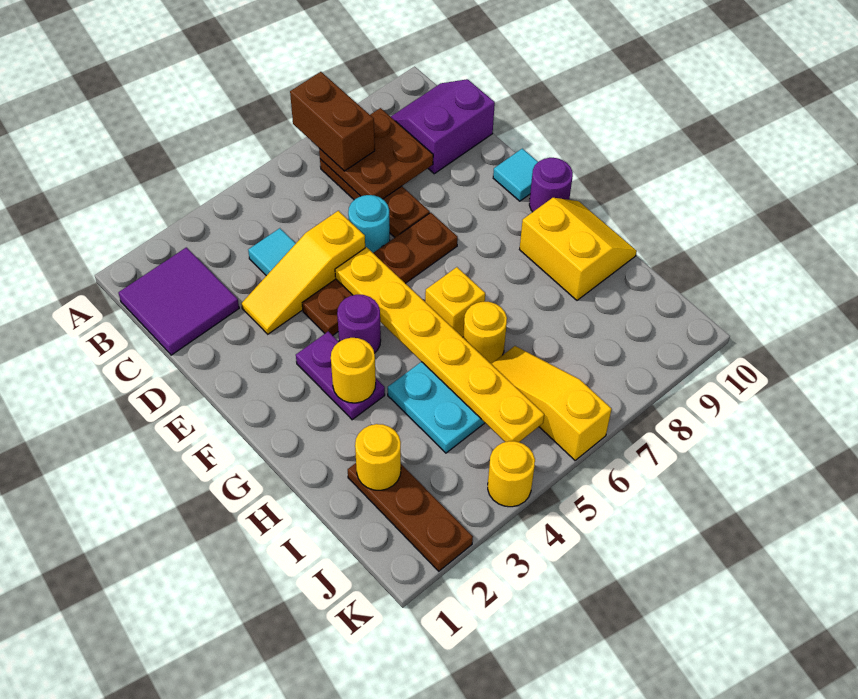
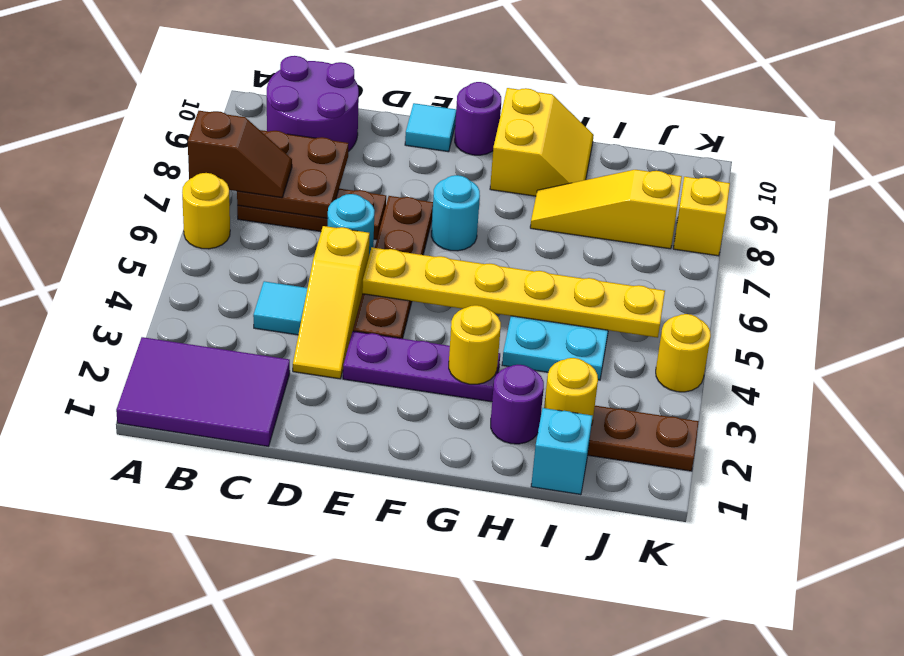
brown 1x2 brick [290,72,375,171] -> brown 1x2 slope [188,111,292,198]
purple 2x2 tile [118,247,239,355] -> purple 2x3 tile [116,337,290,446]
purple 2x2 slope [391,79,495,174] -> purple 2x2 round brick [267,56,359,152]
purple 1x2 plate [296,331,385,420] -> purple 1x3 plate [343,331,500,402]
purple 1x1 round brick [337,295,381,353] -> purple 1x1 round brick moved to [491,365,544,444]
none -> cyan 1x1 round brick [431,175,480,251]
yellow 1x1 brick [425,267,485,337] -> yellow 1x1 brick moved to [673,177,730,256]
yellow 2x2 slope [520,198,637,300] -> yellow 2x2 slope turned to [490,88,594,196]
yellow 1x1 round brick [463,302,507,364] -> yellow 1x1 round brick moved to [182,173,230,249]
none -> cyan 1x1 brick [531,408,593,495]
yellow 1x3 slope [492,346,612,460] -> yellow 1x3 slope moved to [530,170,682,249]

